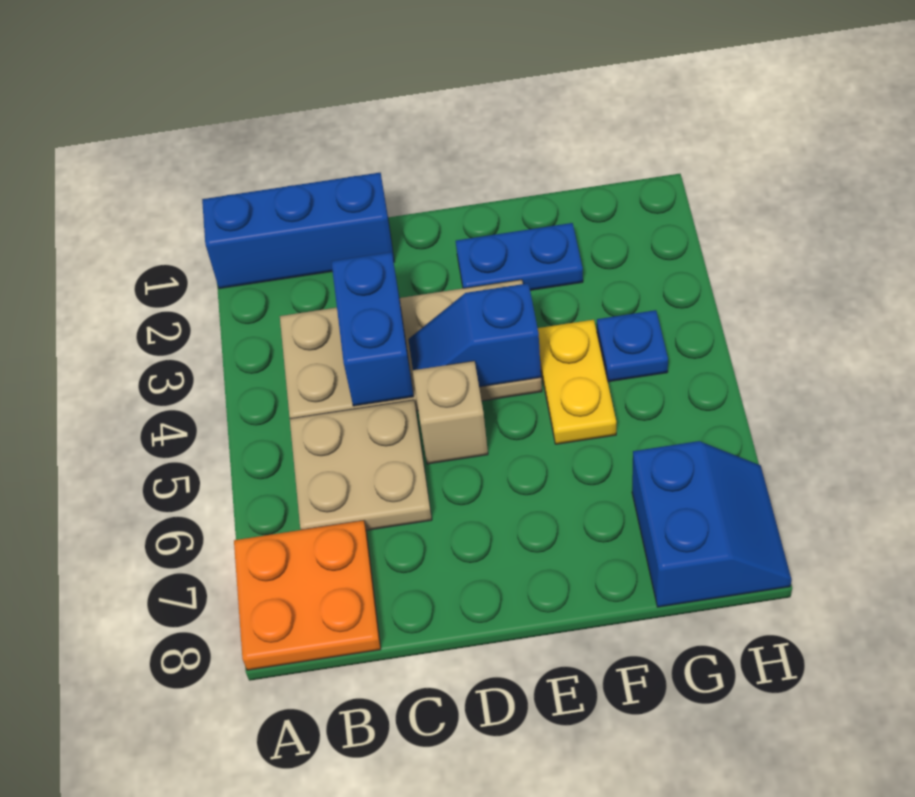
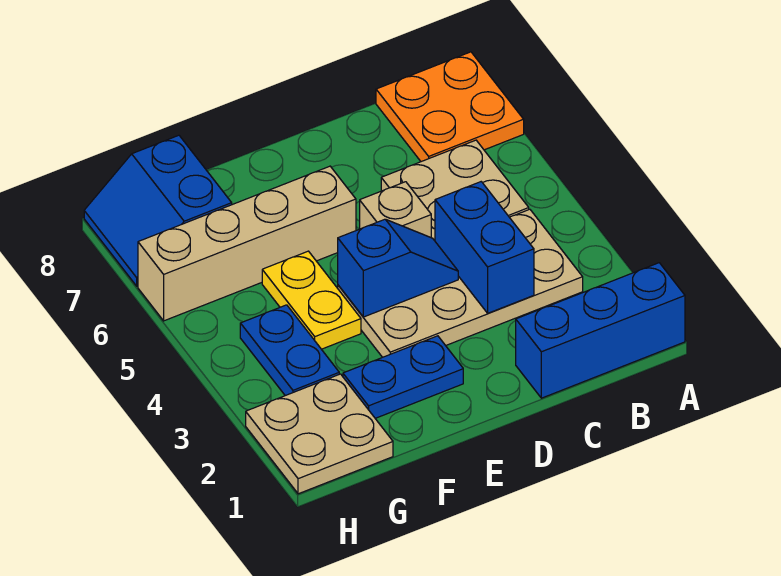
none -> tan 1x4 brick [138,166,356,321]
none -> tan 2x2 plate [246,374,393,494]
blue 1x1 plate [597,310,668,382] -> blue 1x2 plate [240,305,339,396]

